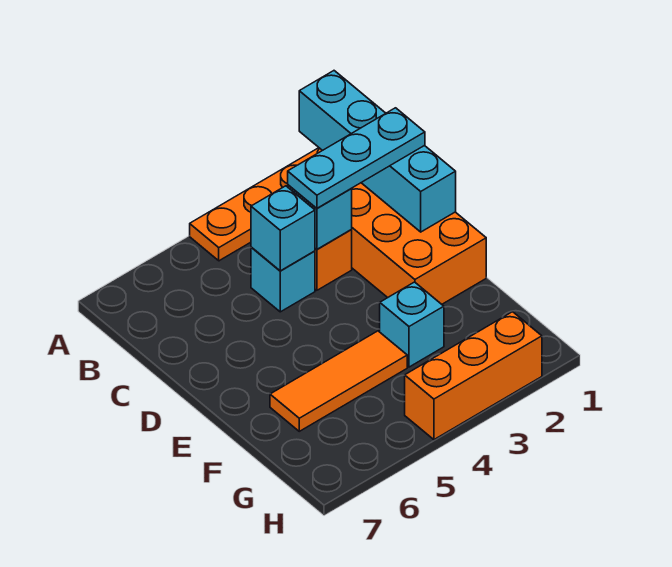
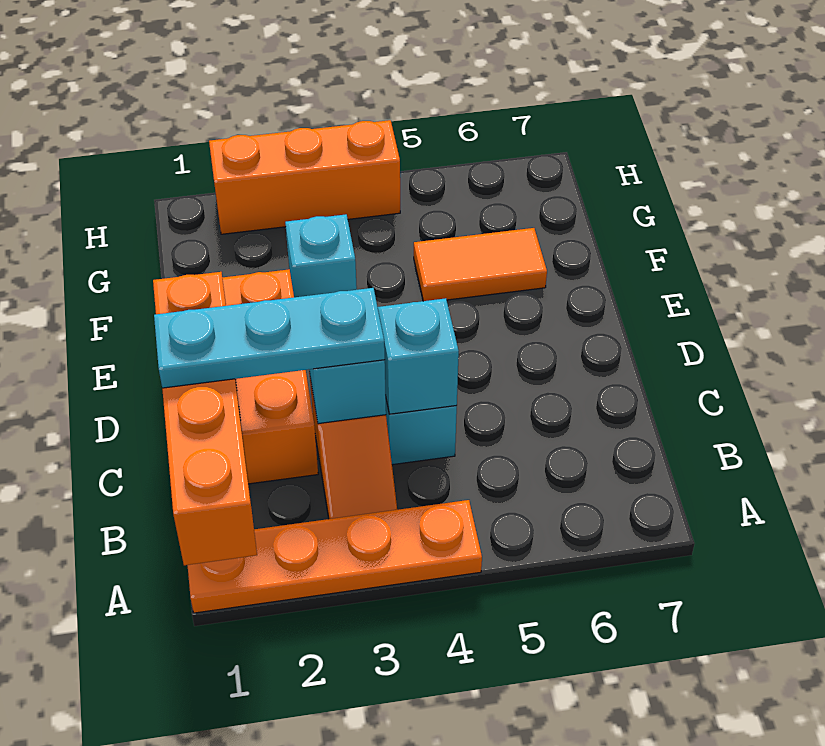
cyan 1x4 brick [299,71,456,232] -> orange 1x4 brick [153,272,257,565]
orange 1x3 tile [270,331,407,431] -> orange 1x2 tile [414,228,547,301]

